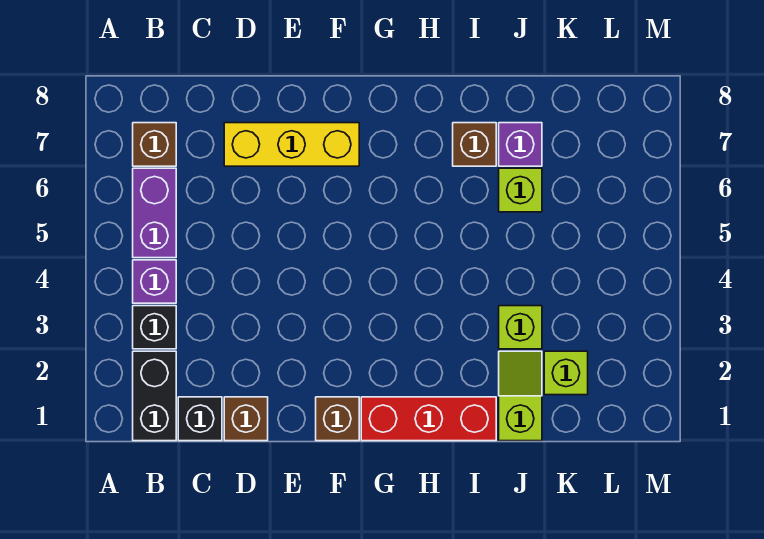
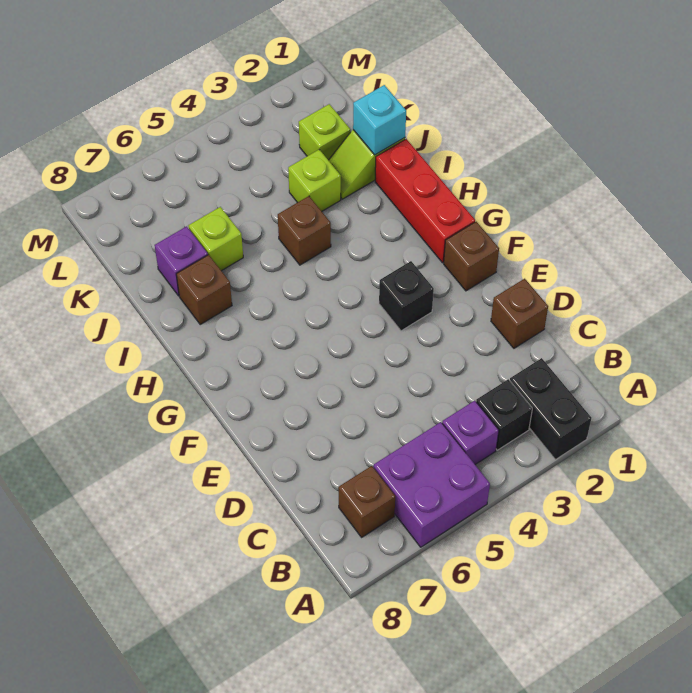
black 1x2 brick [133,351,176,441] -> black 1x2 brick turned to [510,358,591,460]
purple 1x2 brick [133,168,176,258] -> purple 2x2 brick [373,422,490,547]
black 1x1 brick [178,397,222,441] -> black 1x1 brick moved to [379,261,434,331]
yellow 1x3 brick [224,123,359,166] -> none
none -> brown 1x1 brick [278,196,331,265]
none -> cyan 1x1 brick [353,85,406,155]

